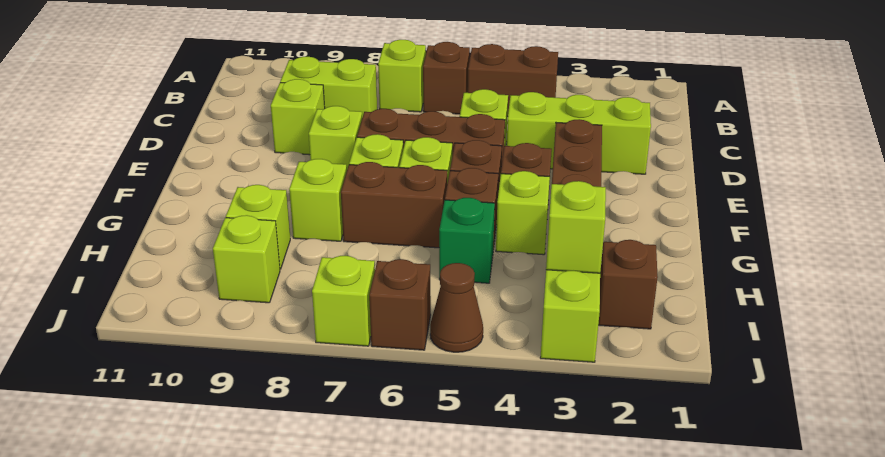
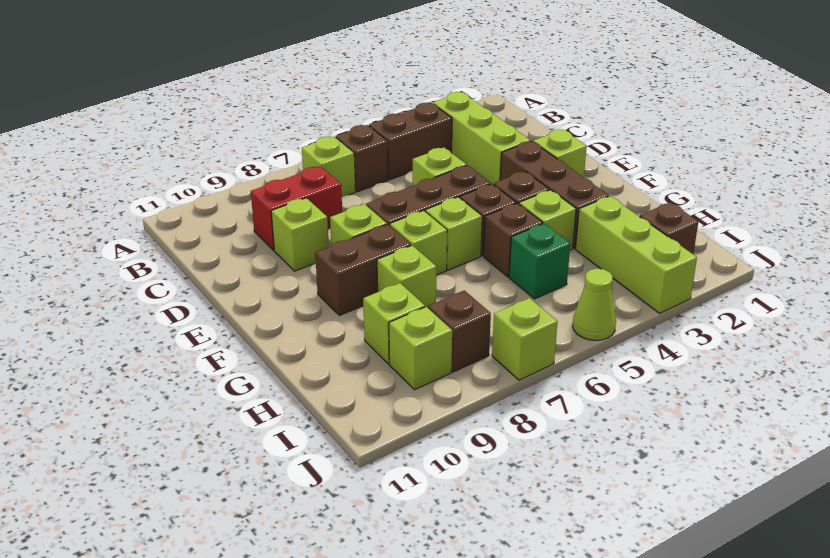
lime 1x2 brick [280,57,377,117] -> red 1x2 brick [251,166,342,250]
lime 1x3 brick [507,92,651,174] -> lime 1x3 brick turned to [433,92,531,185]
brown 1x2 brick [341,162,447,248] -> brown 1x2 brick moved to [315,224,411,316]
lime 1x1 brick [546,181,606,273] -> lime 1x1 brick moved to [533,130,587,177]
brown 1x1 cone [430,263,483,352] -> lime 1x1 cone [573,268,616,341]
brown 1x1 brick [369,259,431,350] -> brown 1x1 brick moved to [428,290,491,372]

